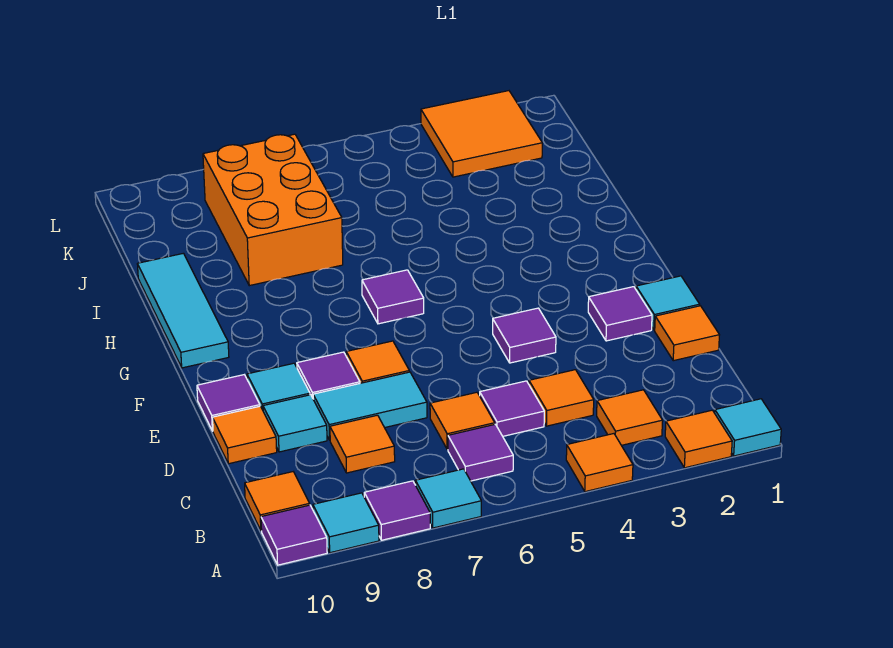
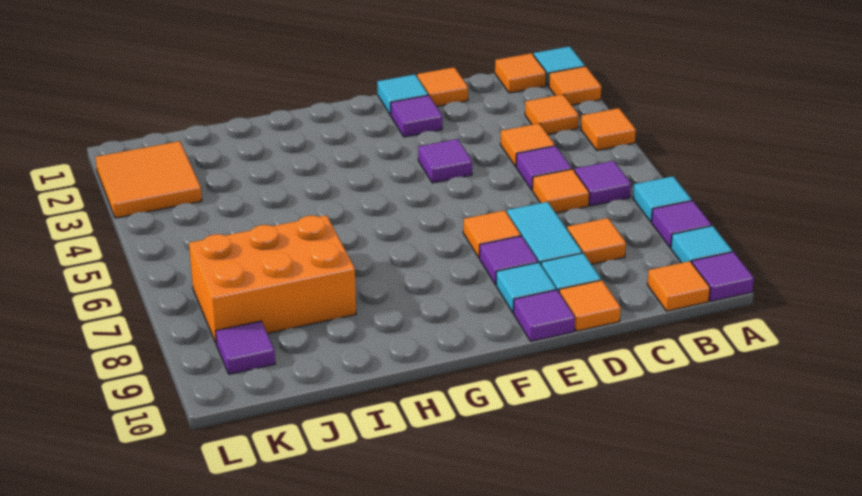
none -> orange 1x1 tile [495,53,546,93]
purple 1x1 tile [362,270,424,324] -> purple 1x1 tile moved to [216,321,275,374]
cyan 1x3 tile [137,253,229,368] -> none

